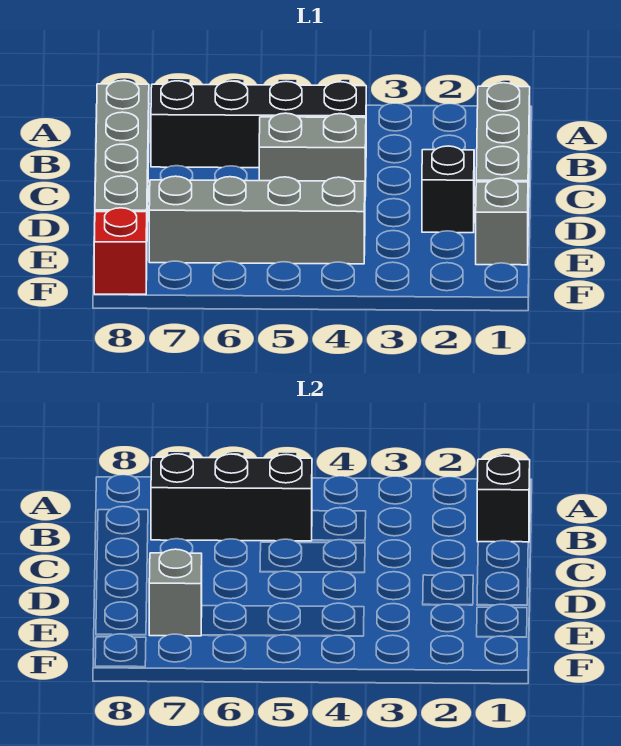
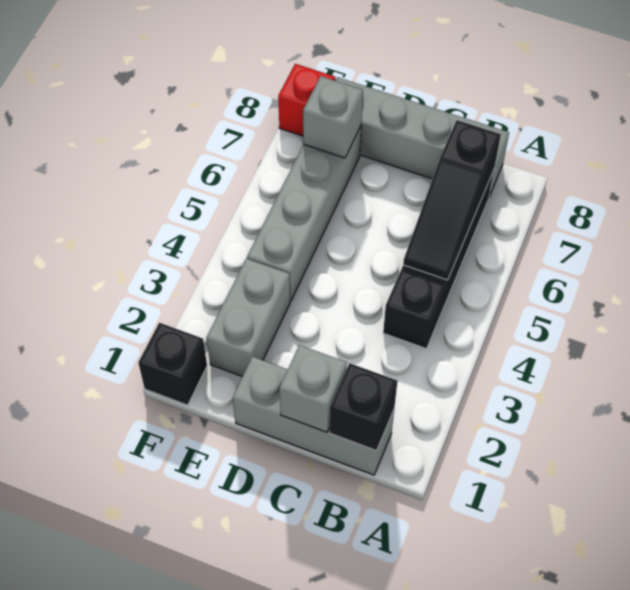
black 1x3 brick [151,454,312,541] -> black 1x3 slope [403,120,501,280]
grey 1x2 brick [259,113,366,196] -> grey 1x2 brick moved to [207,259,290,376]
black 1x1 brick [422,146,474,233] -> black 1x1 brick moved to [138,323,207,405]
grey 1x1 brick [476,178,528,265] -> grey 1x1 brick moved to [279,345,347,432]

